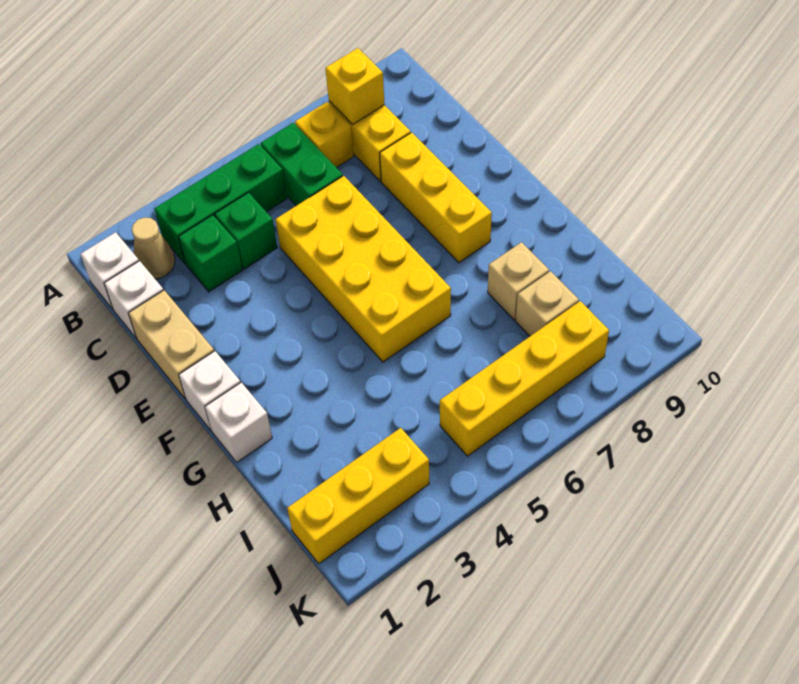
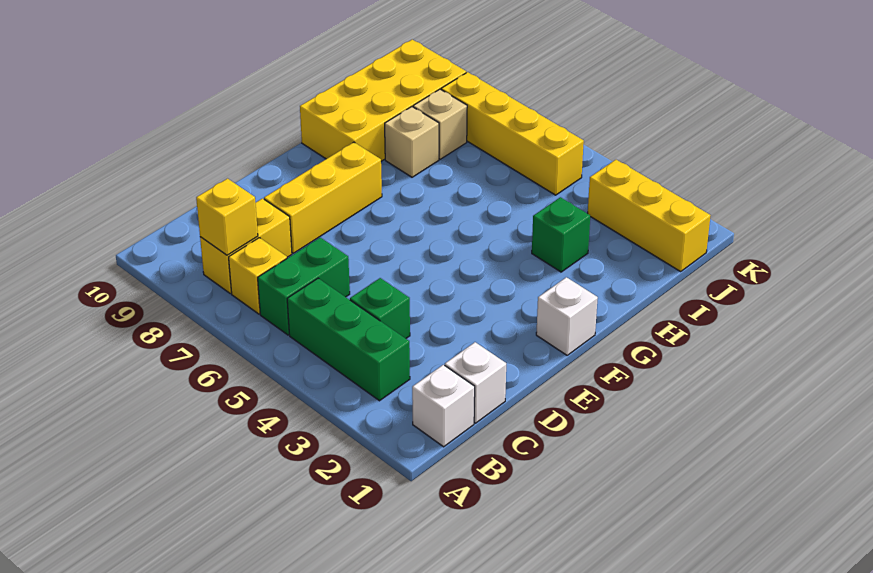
tan 1x1 cone [132,218,175,279] -> none
green 1x1 brick [178,215,242,292] -> green 1x1 brick moved to [532,197,590,272]
tan 1x2 brick [129,290,214,399] -> none
yellow 2x4 brick [276,176,451,362] -> yellow 2x4 brick moved to [300,40,466,161]
white 1x1 brick [205,382,272,462] -> none

